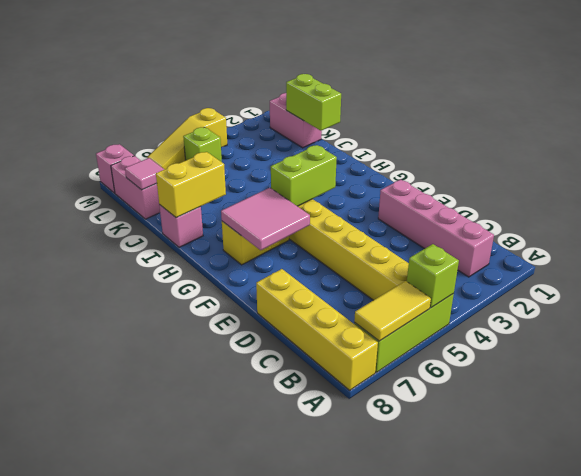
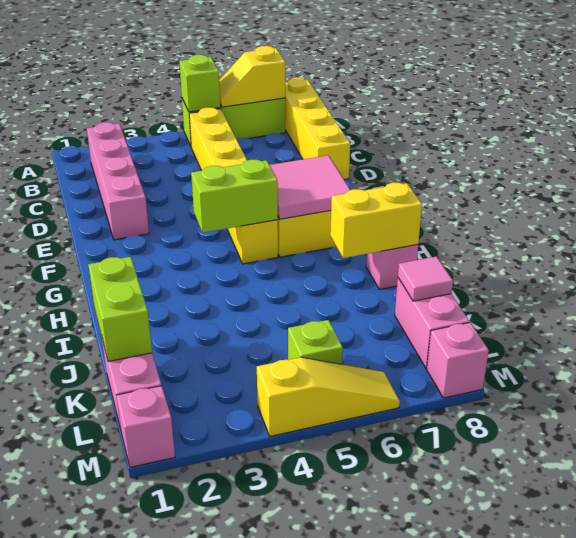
yellow 1x2 tile [354,281,431,341] -> yellow 1x2 slope [219,46,285,107]
none -> pink 1x1 brick [116,386,175,467]

